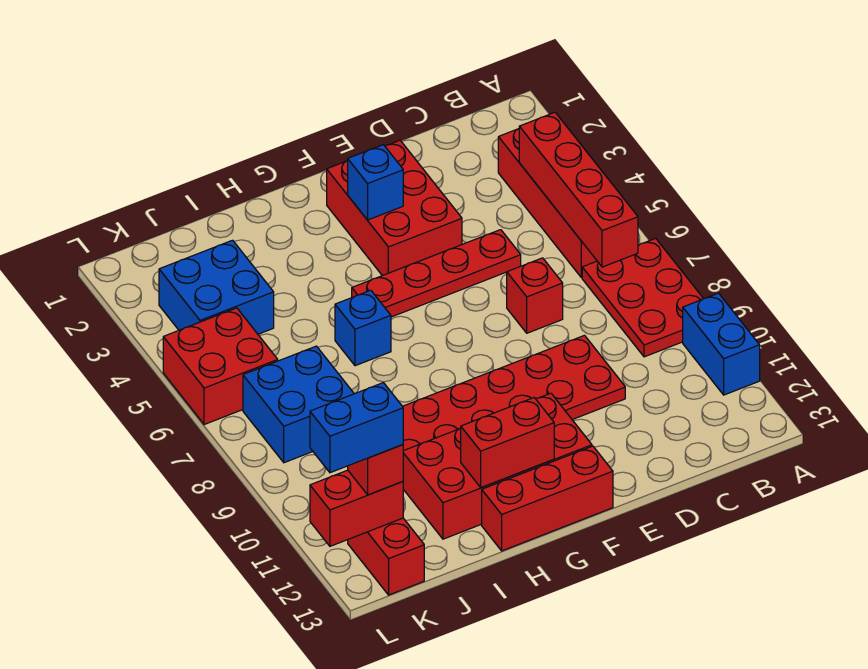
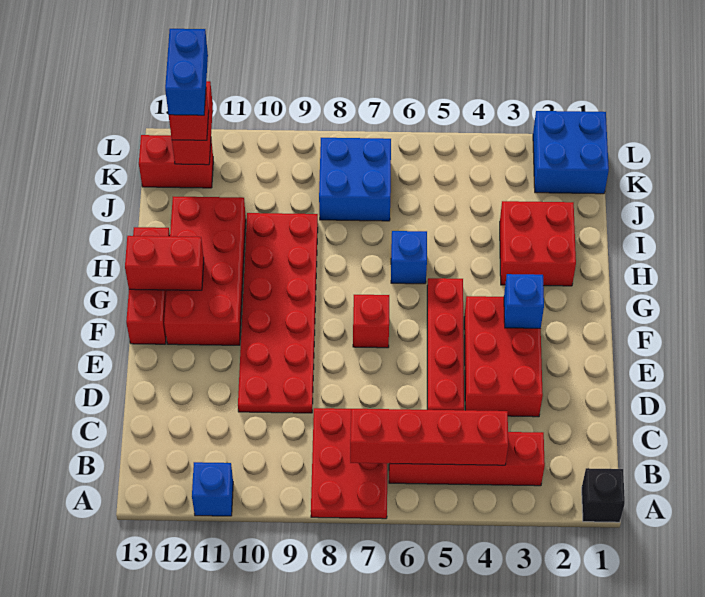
none -> black 1x1 brick [582,468,625,522]
red 2x3 plate [582,238,703,357] -> red 2x3 plate turned to [311,408,387,519]
blue 1x2 brick [683,293,760,395] -> blue 1x1 brick [192,462,233,516]
red 1x1 brick [507,258,563,333] -> red 1x1 brick moved to [353,295,389,348]
red 2x3 brick [327,140,462,276] -> red 2x3 brick turned to [464,296,543,417]
red 1x2 brick [461,398,554,488] -> red 1x2 brick turned to [125,236,204,290]
blue 2x2 brick [159,240,274,334] -> blue 2x2 brick moved to [533,111,609,194]
red 2x2 brick [163,308,278,425] -> red 2x2 brick moved to [500,201,576,286]

